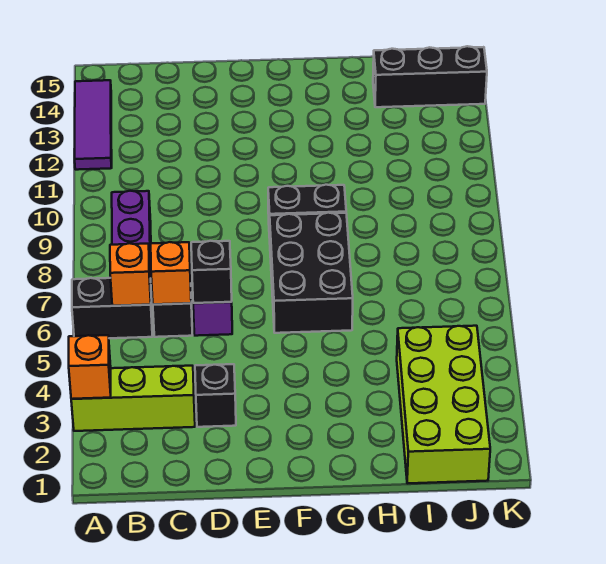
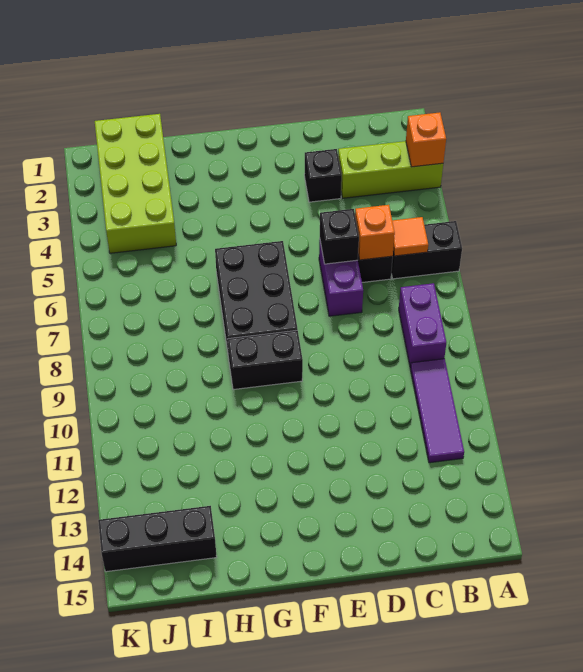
purple 1x3 tile [75,80,112,170] -> purple 1x3 tile moved to [410,359,464,463]
orange 1x1 brick [110,243,151,306] -> orange 1x1 tile [392,217,428,256]

